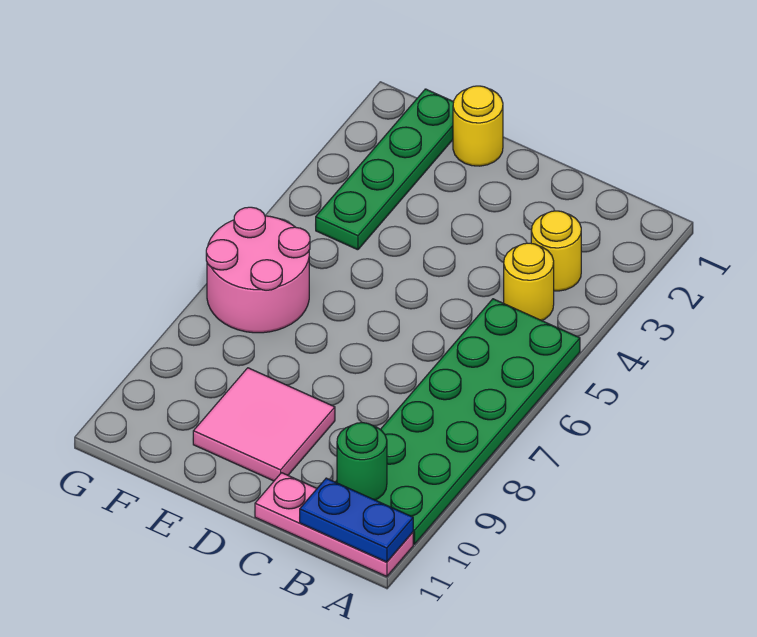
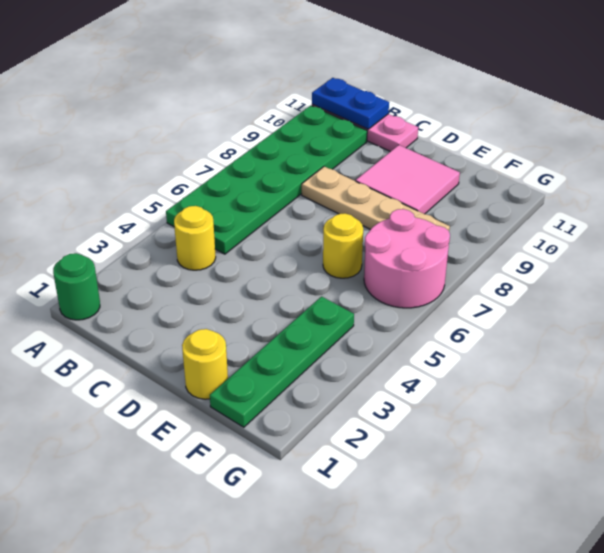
yellow 1x1 round brick [531,211,581,291] -> yellow 1x1 round brick moved to [323,213,363,278]
green 1x1 round brick [337,423,387,500] -> green 1x1 round brick moved to [53,253,100,320]
none -> tan 1x4 plate [302,167,450,231]

